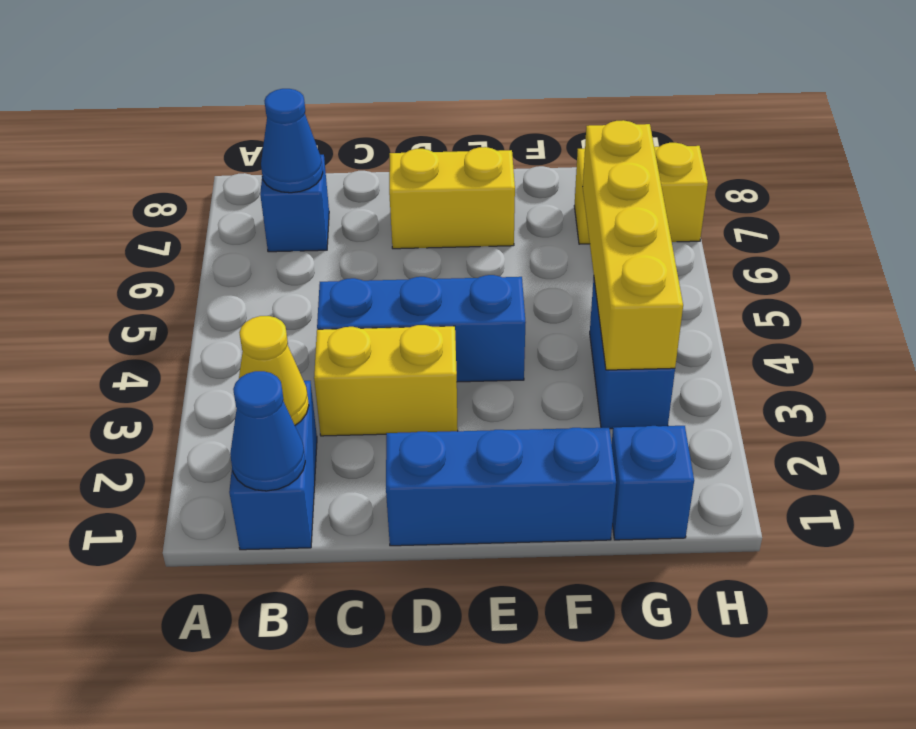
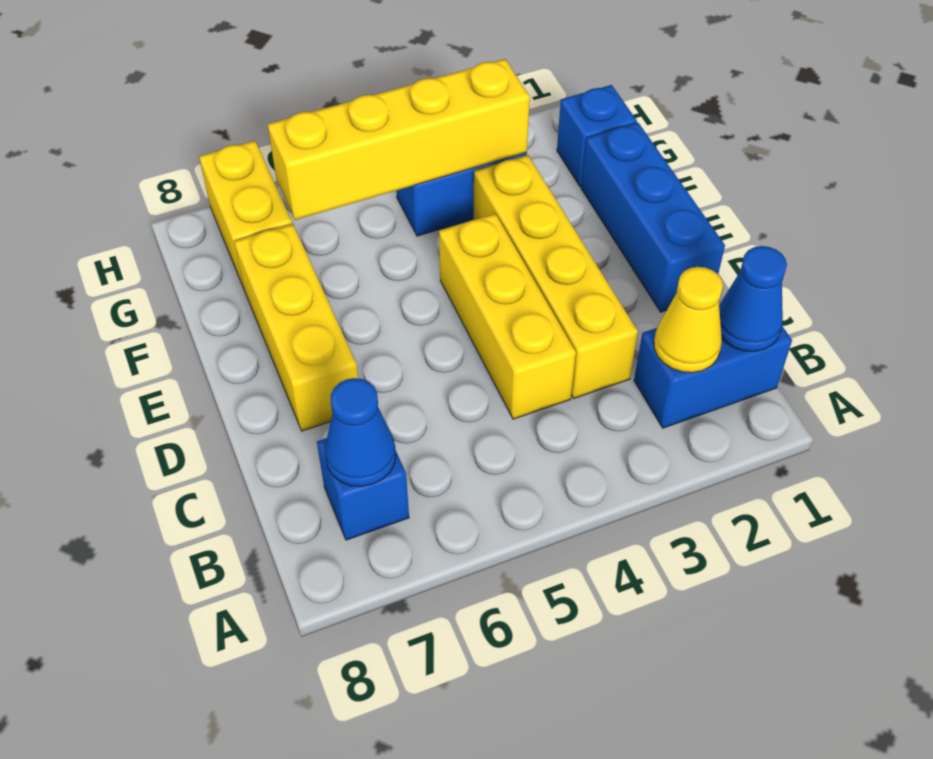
yellow 1x2 brick [314,325,458,436] -> yellow 1x4 brick [474,155,638,398]
blue 1x3 brick [317,275,526,382] -> yellow 1x3 brick [439,214,576,419]
yellow 1x2 brick [389,147,515,249] -> yellow 1x3 brick [234,224,358,431]

